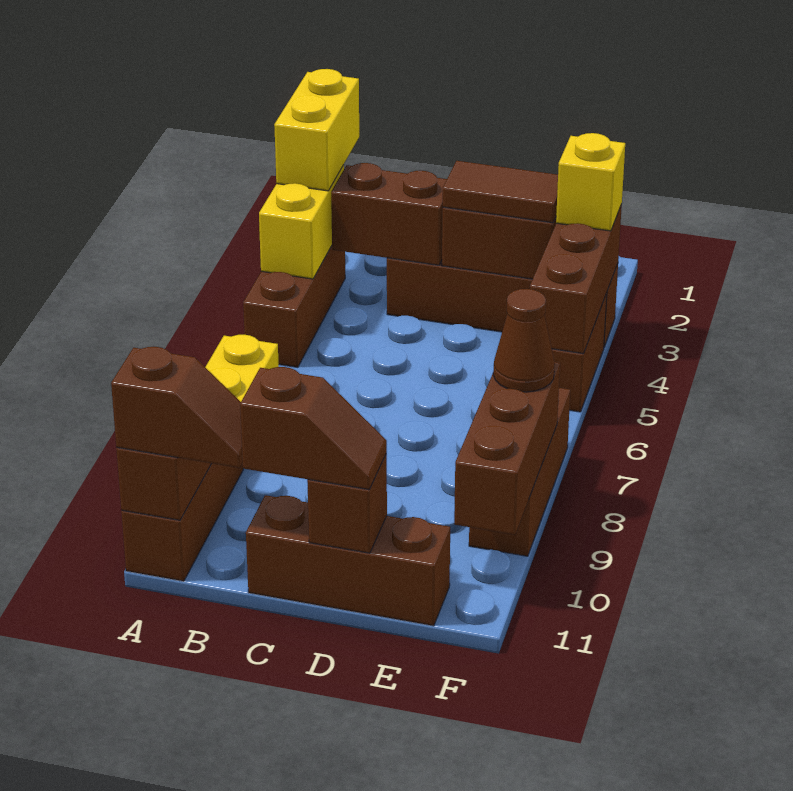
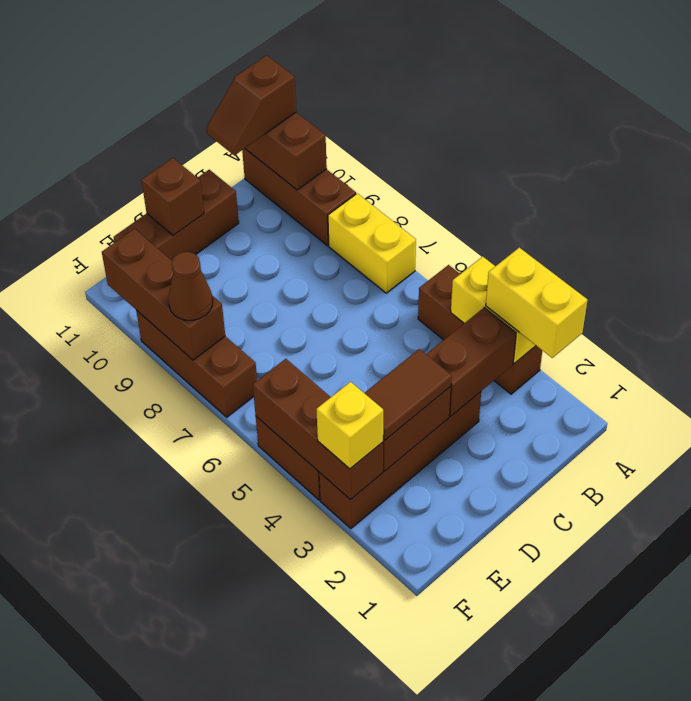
brown 1x2 slope [240,367,387,490] -> none

